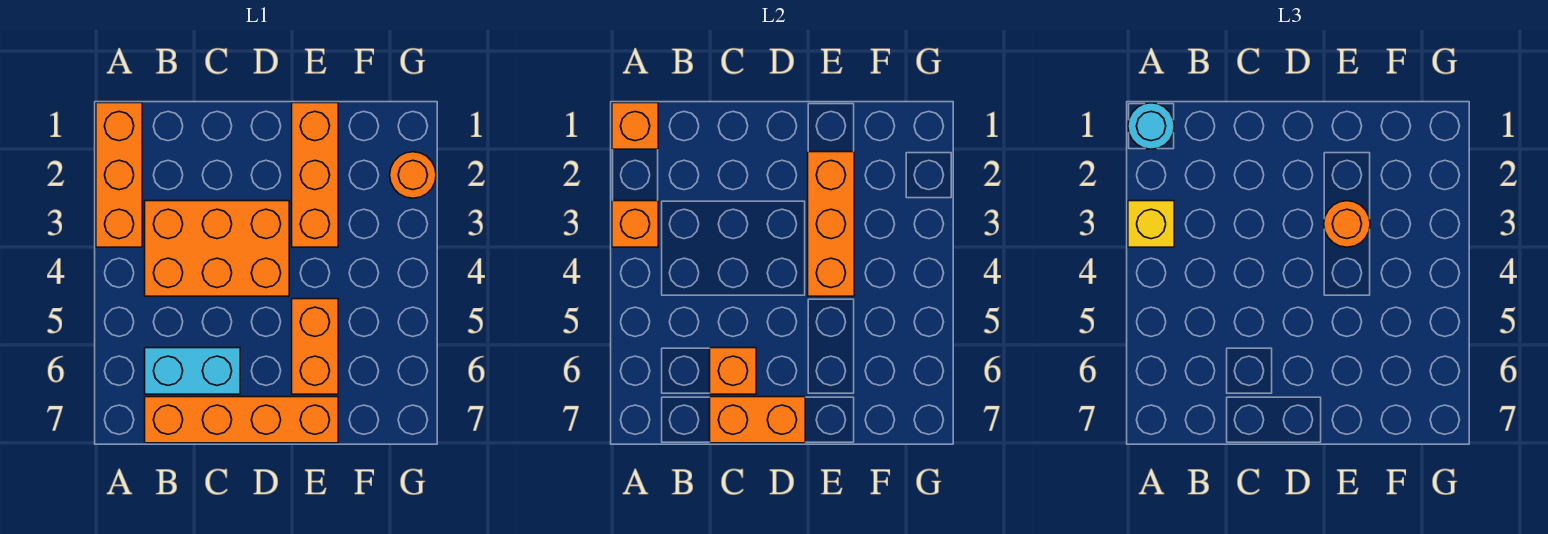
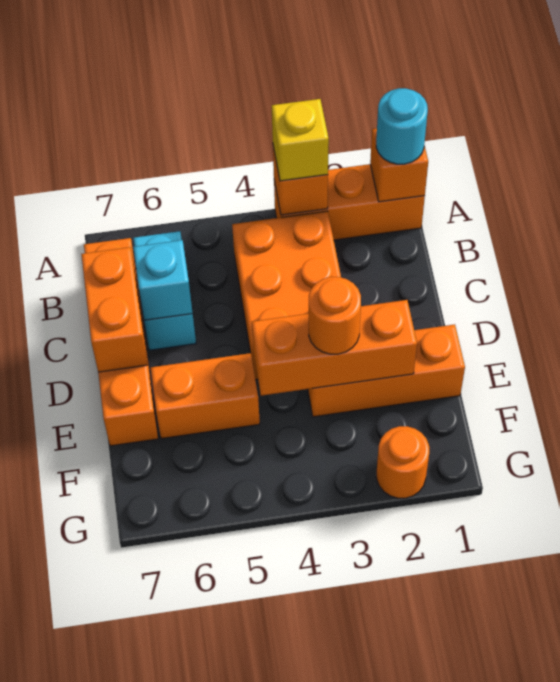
orange 1x1 brick [710,348,756,394] -> cyan 1x1 brick [133,240,193,321]

